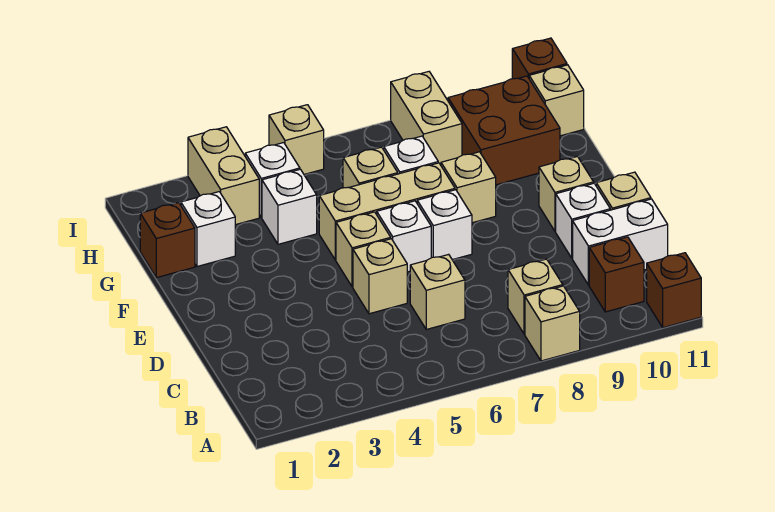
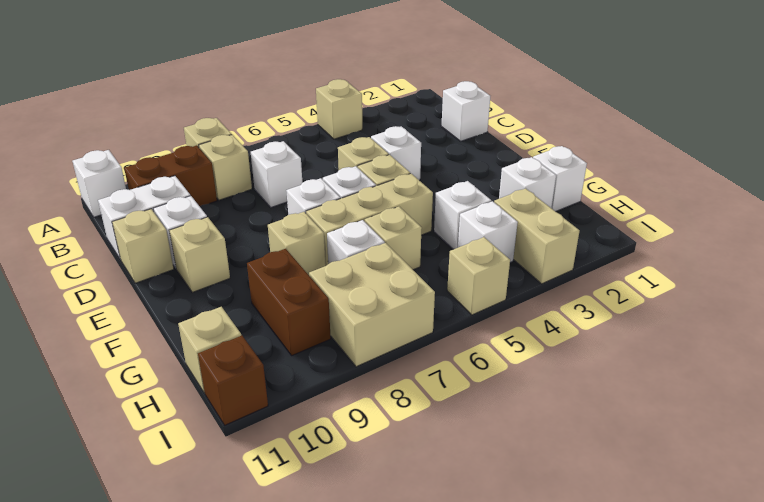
brown 1x1 brick [647,253,701,328] -> white 1x1 brick [72,150,126,217]
brown 1x1 brick [589,237,644,312] -> brown 1x2 brick [124,145,217,206]
none -> white 1x1 brick [441,81,490,141]
tan 1x1 brick [410,254,465,329] -> tan 1x1 brick moved to [316,79,362,139]
none -> white 1x1 brick [251,141,302,207]
none -> white 1x1 brick [371,126,421,181]
brown 1x1 brick [140,203,195,278] -> white 1x1 brick [533,146,587,212]
brown 2x2 brick [448,76,560,185] -> brown 1x2 brick [247,249,331,355]
tan 1x2 brick [391,72,462,165] -> tan 2x2 brick [309,243,435,367]

